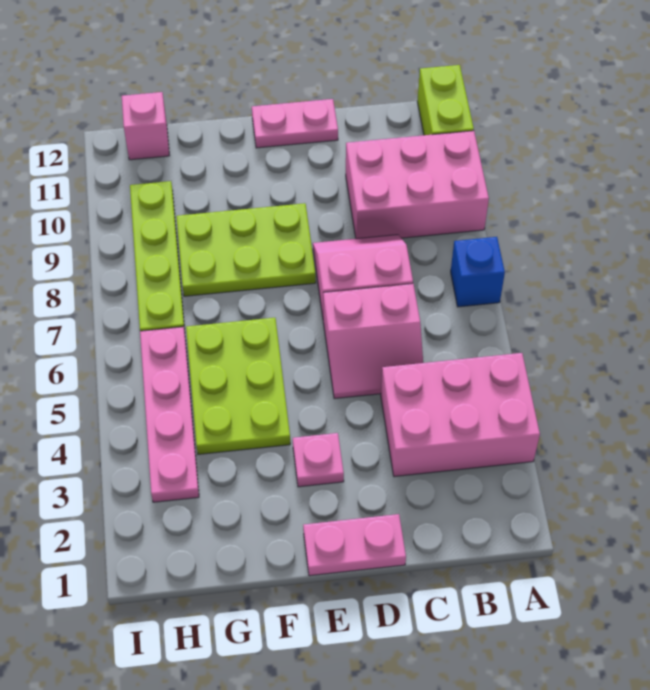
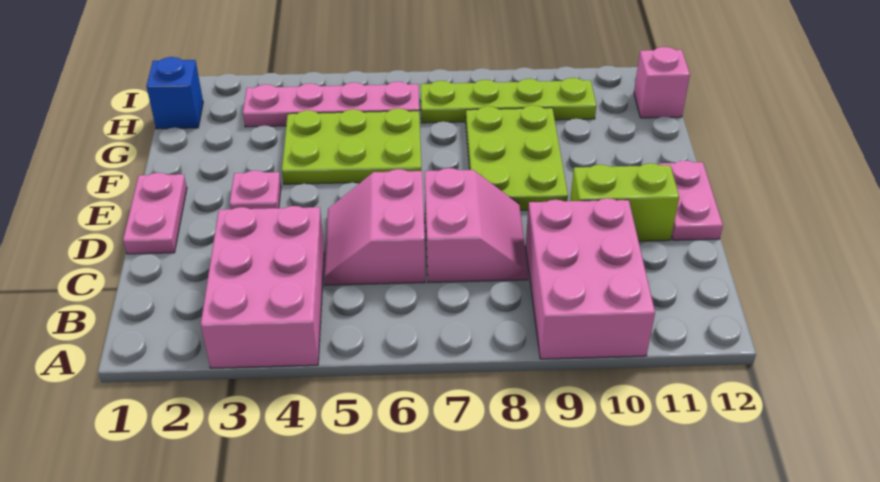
blue 1x1 brick [451,237,505,307] -> blue 1x1 brick moved to [146,57,203,129]
lime 1x2 brick [417,65,474,135] -> lime 1x2 brick moved to [570,163,679,241]

